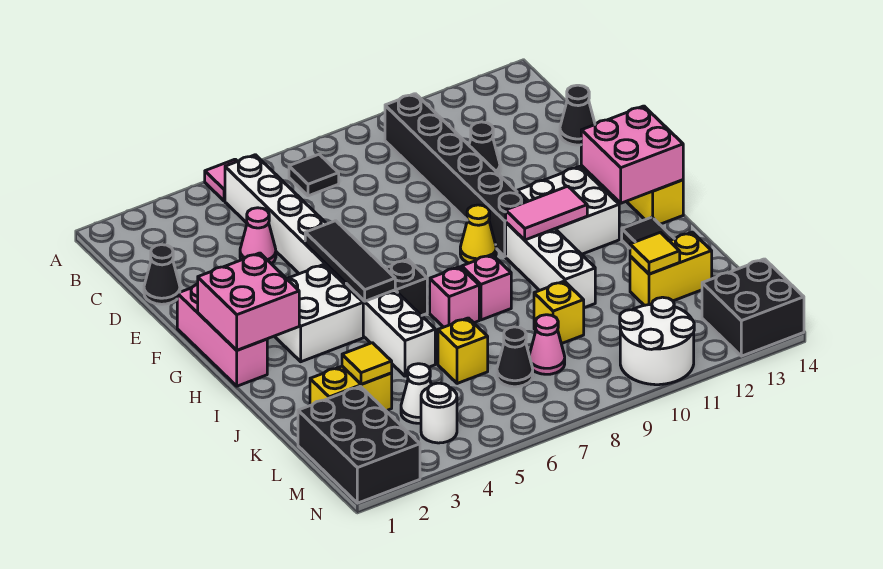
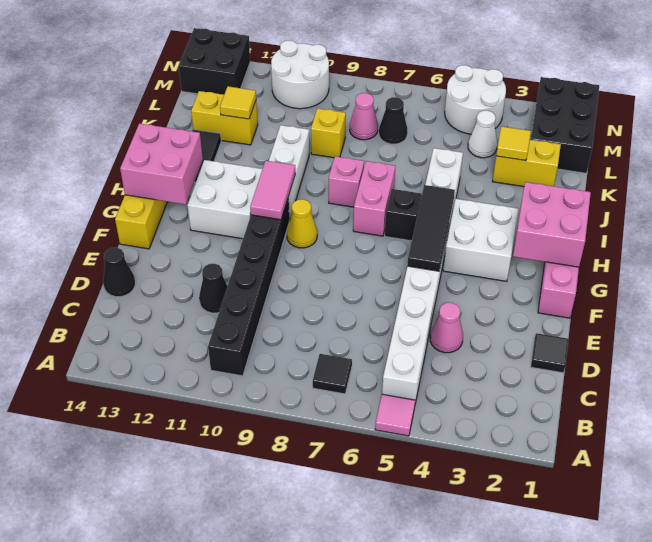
black 1x1 cone [144,245,180,304] -> black 1x1 tile [531,333,569,373]
pink 1x2 tile [506,186,587,240] -> pink 1x2 tile turned to [250,161,295,220]
pink 1x1 brick [430,267,479,327] -> pink 1x2 brick [353,161,395,236]
yellow 1x1 brick [438,318,488,384] -> none
white 1x1 round brick [421,383,457,443] -> white 2x2 round brick [445,65,506,134]

